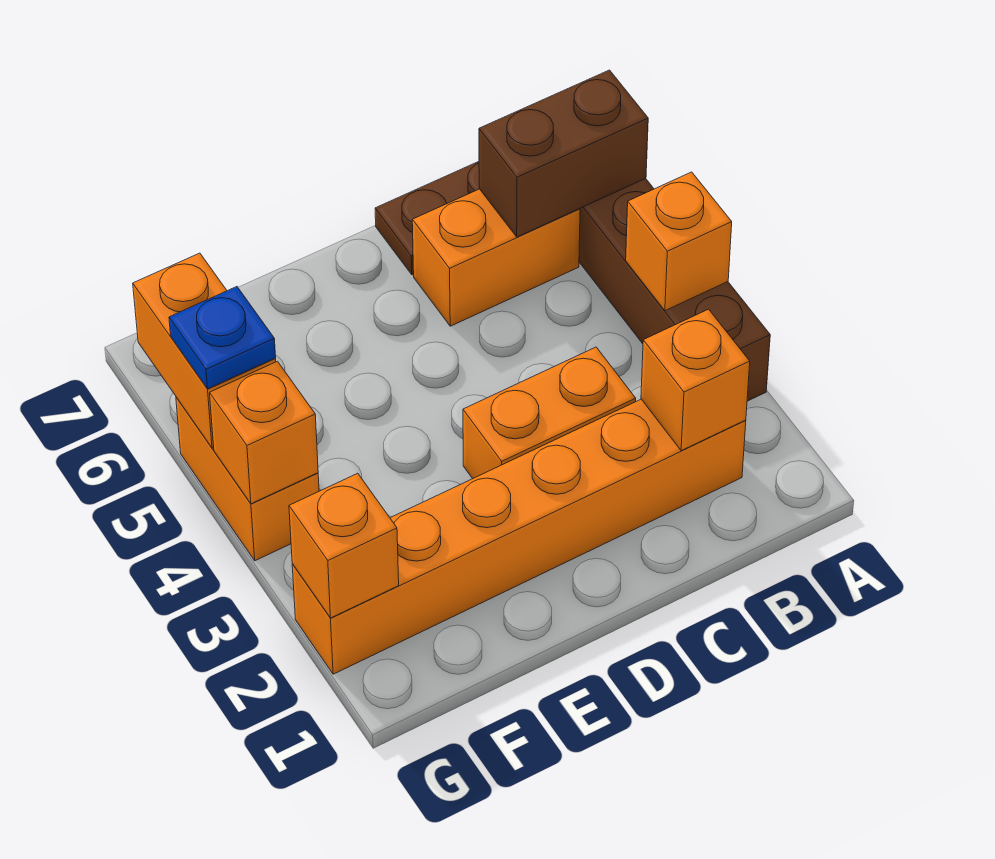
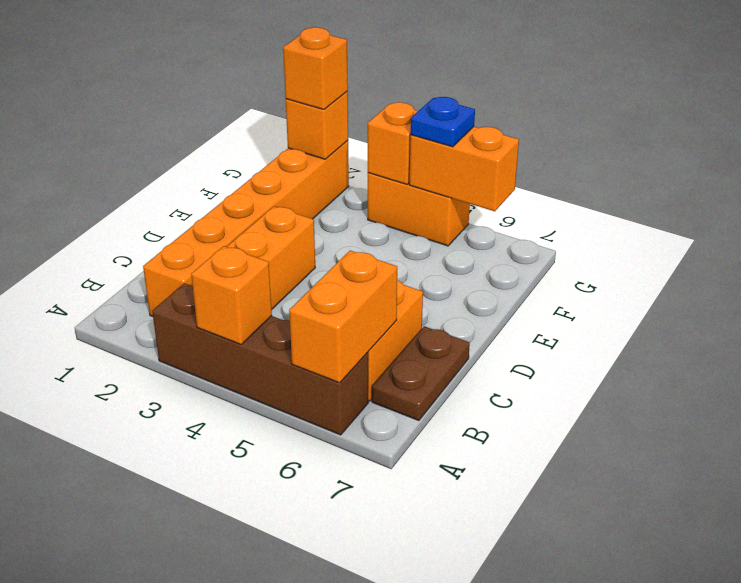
brown 1x2 brick [479,70,648,237] -> orange 1x2 brick [289,251,397,383]
orange 1x1 brick [641,309,750,451] -> orange 1x1 brick moved to [283,27,348,110]

